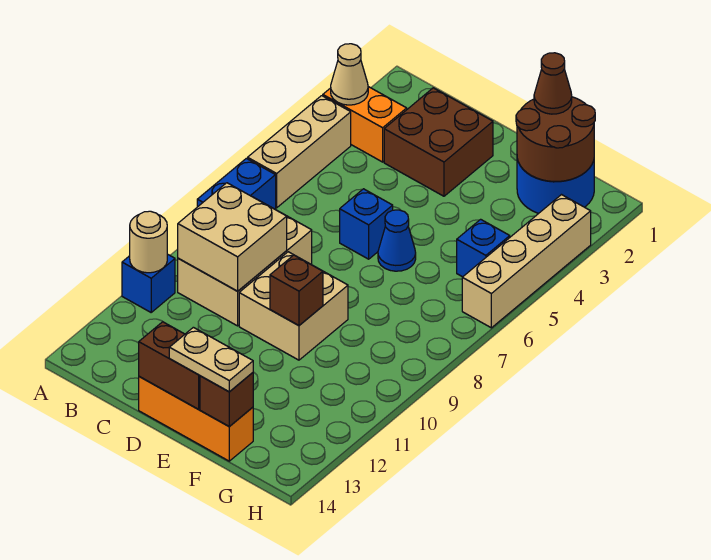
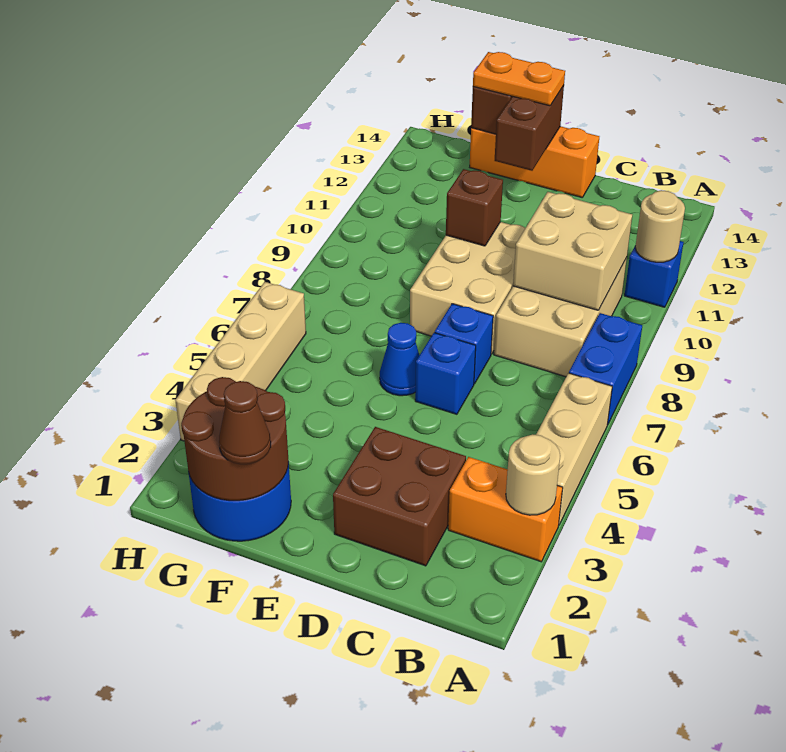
tan 1x1 cone [331,44,368,105] -> tan 1x1 round brick [506,434,560,515]
tan 2x2 brick [239,252,348,360] -> tan 2x3 brick [410,222,525,354]
brown 1x2 brick [139,322,200,409] -> brown 1x2 brick turned to [495,86,564,171]
tan 1x2 plate [169,327,253,392] -> orange 1x2 plate [473,52,565,106]
blue 1x1 brick [457,219,510,277] -> blue 1x1 brick moved to [435,304,493,384]

